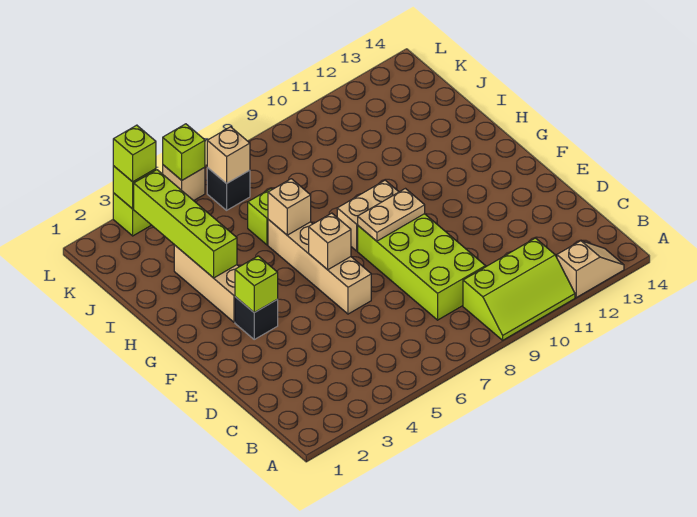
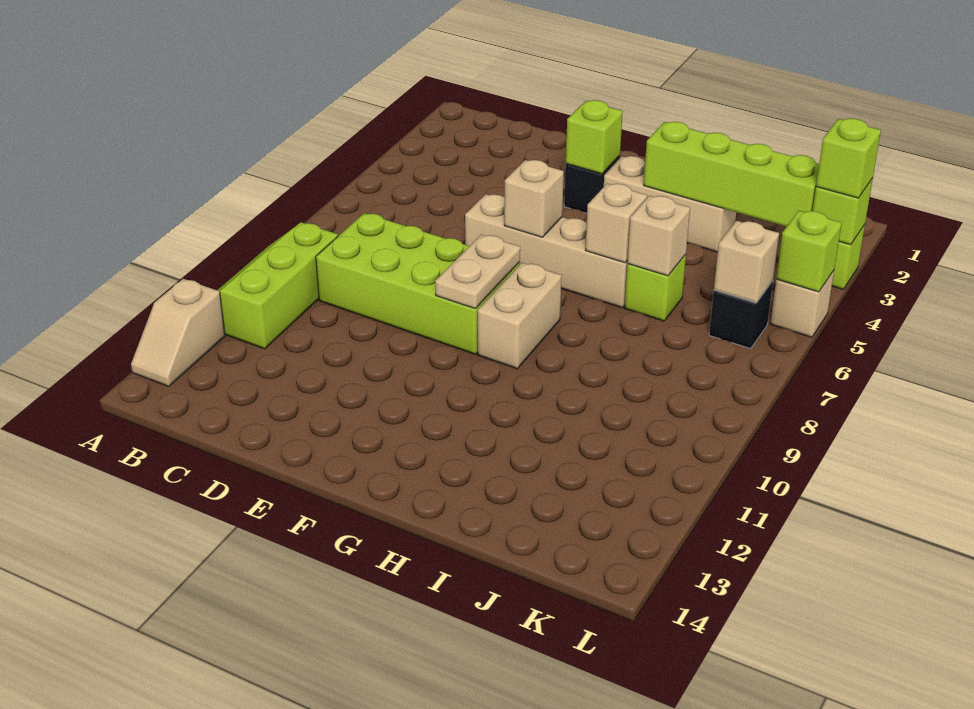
none -> tan 1x1 brick [627,196,690,276]

